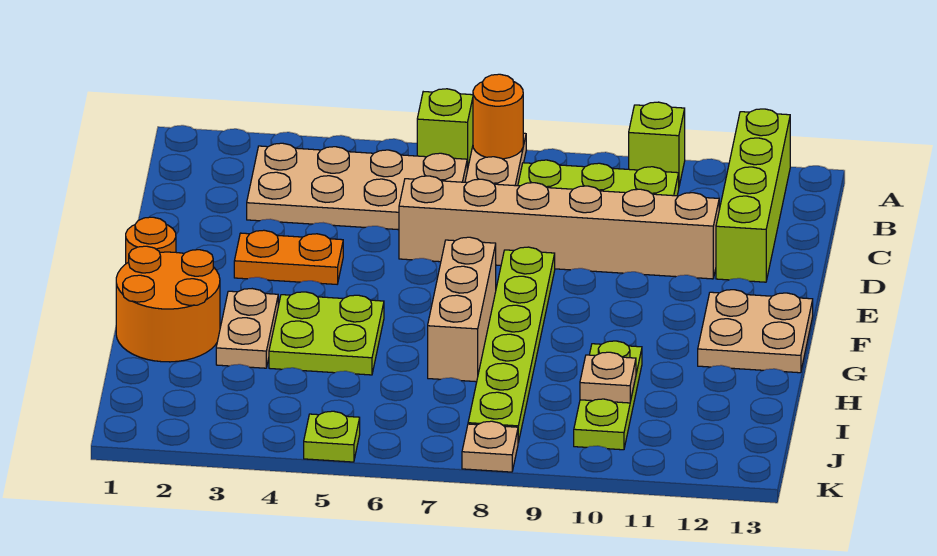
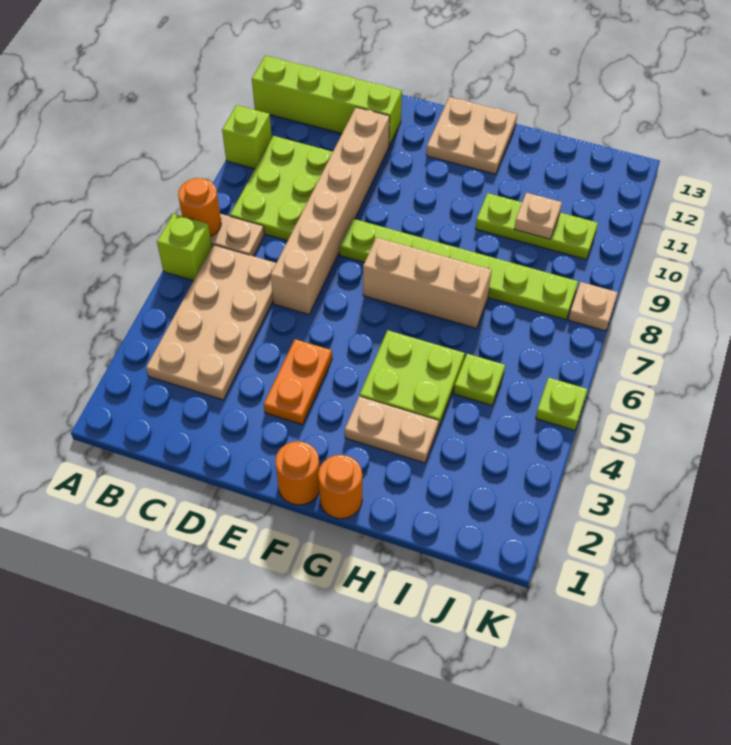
orange 2x2 round brick [116,246,220,362] -> orange 1x1 round brick [318,455,362,519]
none -> lime 1x1 plate [454,354,505,405]

